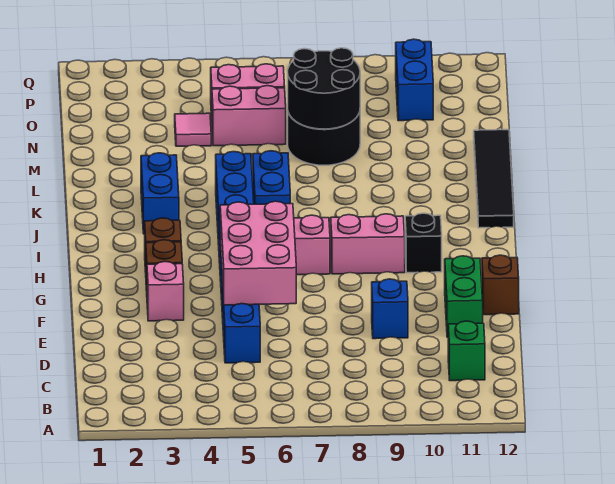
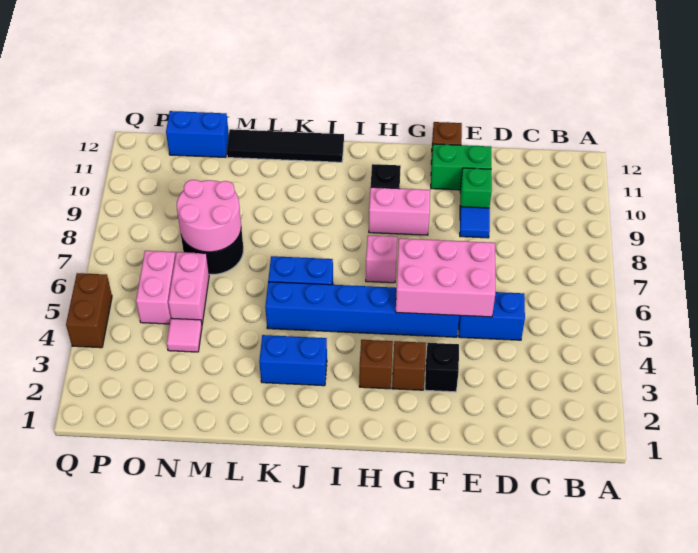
green 1x1 brick [448,321,485,381] -> green 1x1 brick moved to [460,168,492,209]
blue 1x1 brick [372,279,408,339] -> blue 1x1 tile [460,207,490,238]
pink 1x1 brick [147,262,184,321] -> black 1x1 brick [425,343,459,392]
pink 1x2 brick [331,214,405,274] -> pink 1x2 brick turned to [369,187,430,235]
black 2x2 round brick [288,48,360,129] -> pink 2x2 round brick [177,180,241,252]
blue 1x2 brick [396,39,433,121] -> blue 1x2 brick moved to [166,111,229,157]
none -> brown 1x2 brick [66,273,112,348]

